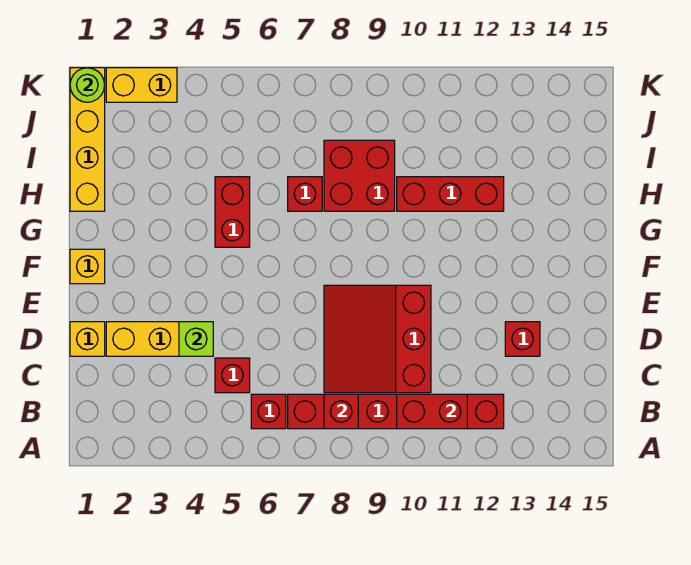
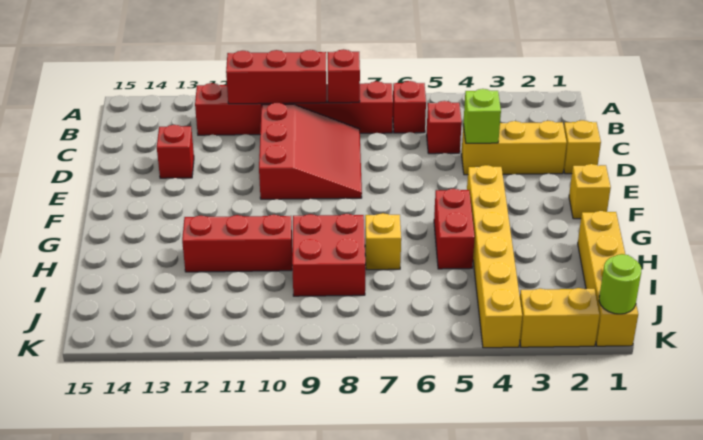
red 1x2 brick [397,394,467,429] -> red 1x3 brick [226,50,326,104]
none -> yellow 1x6 brick [467,165,522,348]
red 1x1 brick [288,177,322,211] -> yellow 1x1 brick [365,213,401,270]

